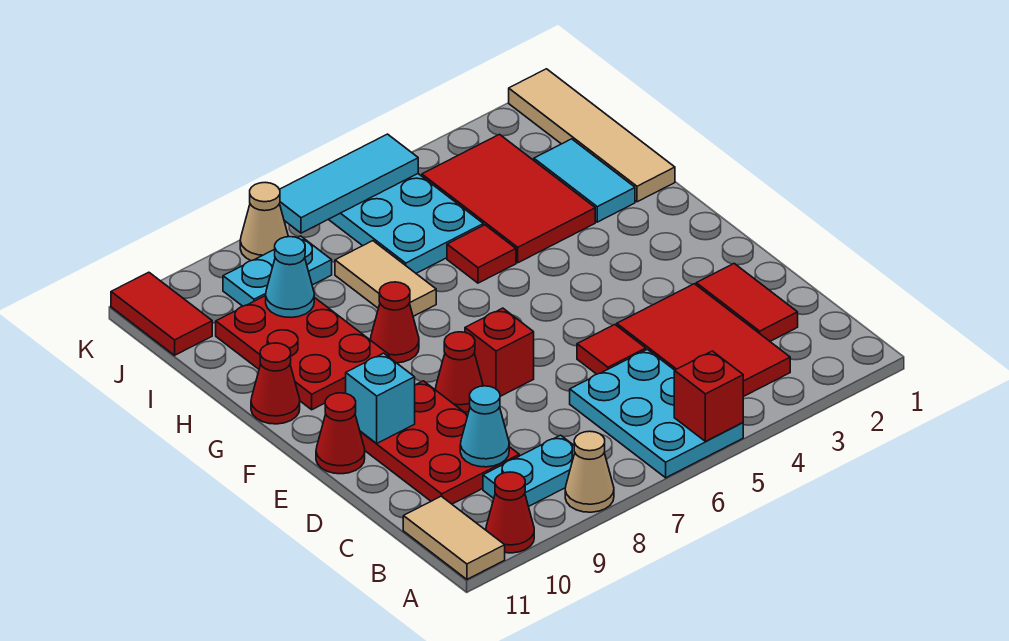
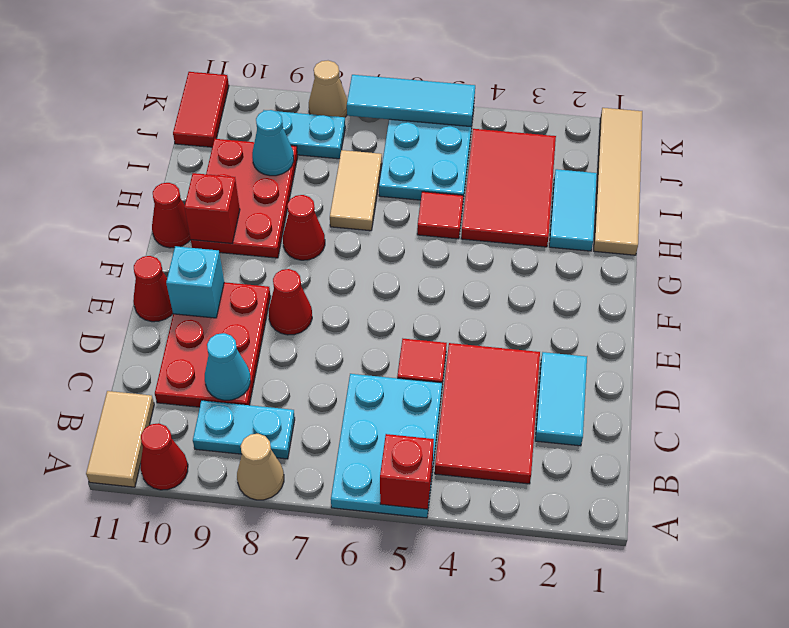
red 1x2 tile [696,264,798,341] -> cyan 1x2 tile [535,352,587,446]
red 1x1 brick [465,308,534,396] -> red 1x1 brick moved to [184,173,240,244]

